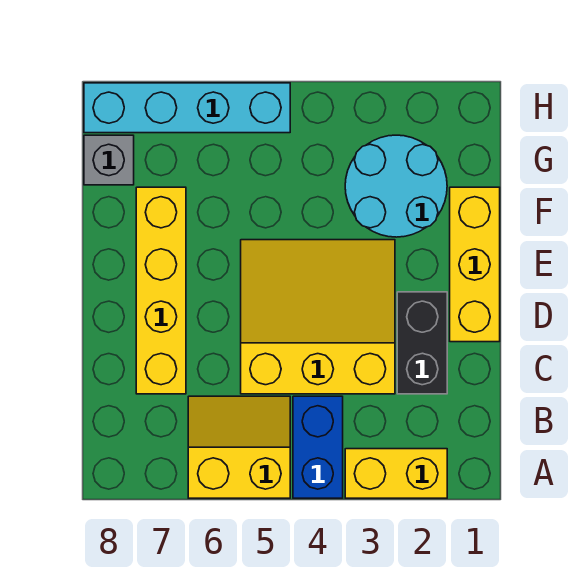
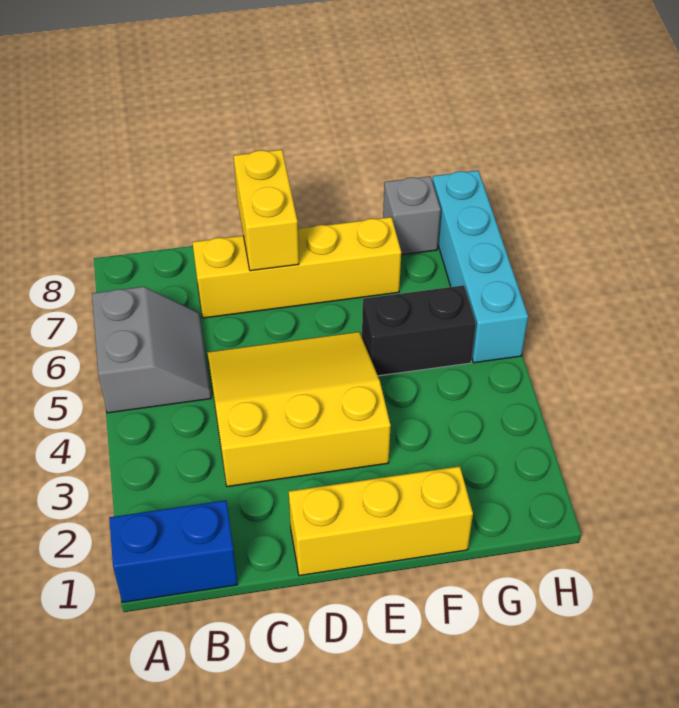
yellow 1x2 brick [345,449,447,498] -> yellow 1x2 brick moved to [234,150,299,271]
blue 1x2 brick [293,396,343,498] -> blue 1x2 brick moved to [109,500,238,602]
yellow 2x2 slope [188,396,290,498] -> grey 2x2 slope [92,287,211,413]
black 1x2 brick [397,292,447,394] -> black 1x2 brick moved to [362,285,476,376]
yellow 3x3 slope [241,240,395,394] -> yellow 3x3 slope turned to [208,332,391,487]
cyan 2x2 round brick [345,135,447,237] -> none

